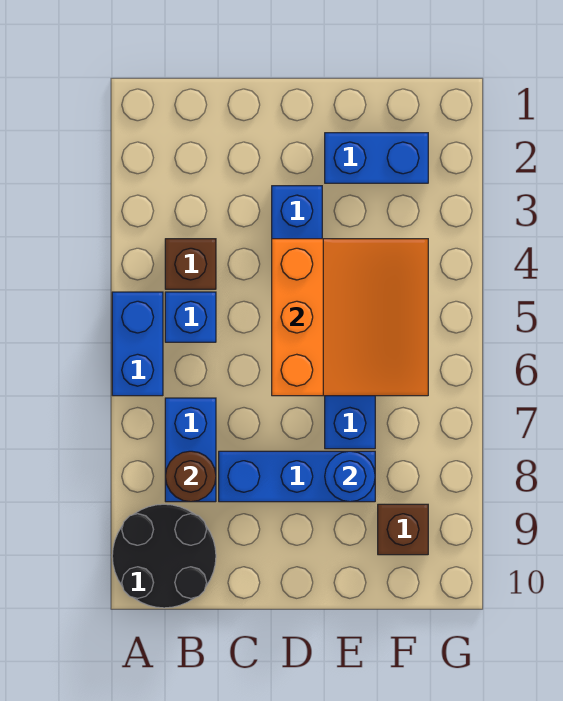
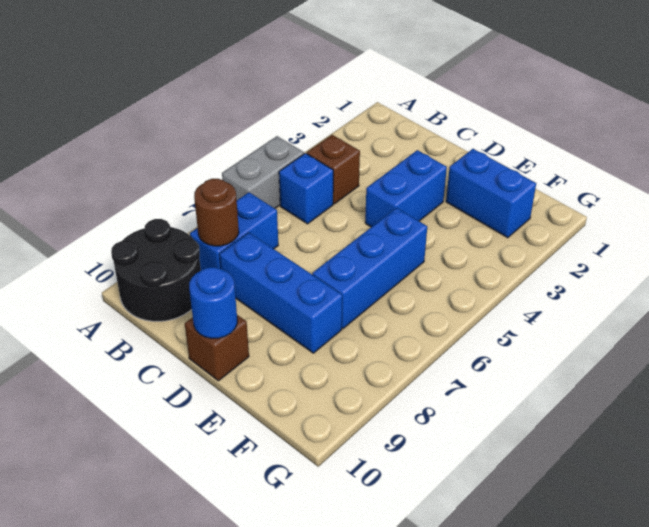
blue 1x2 brick [112,292,163,396] -> grey 1x2 brick [222,136,304,208]
orange 3x3 slope [272,239,428,396] -> none
blue 1x1 round brick [325,451,375,502] -> blue 1x1 round brick moved to [189,267,237,339]
brown 1x1 brick [378,504,428,555] -> brown 1x1 brick moved to [185,315,249,381]

